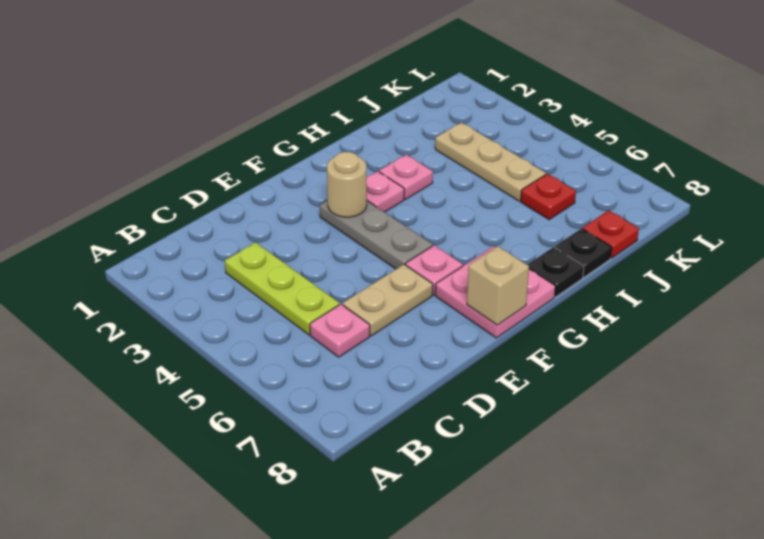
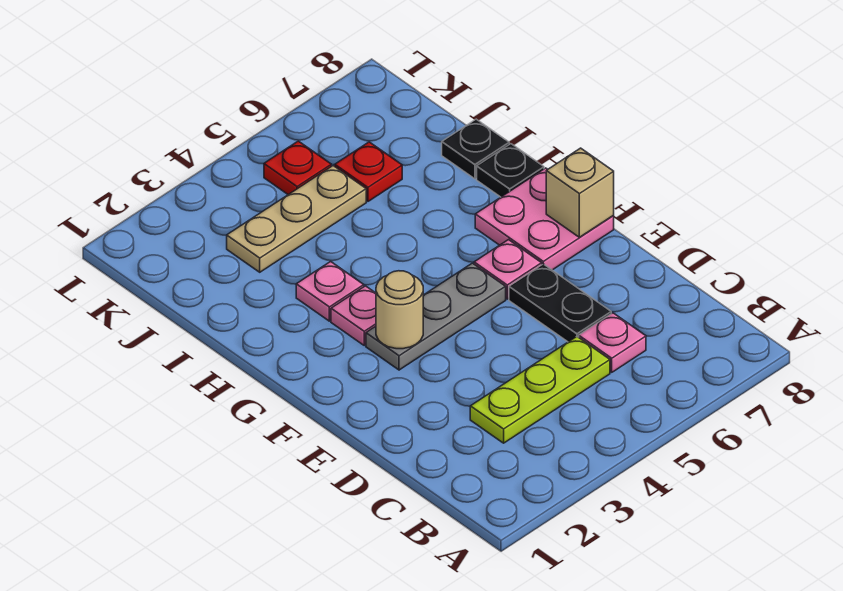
tan 1x2 plate [343,264,433,336] -> black 1x2 plate [509,264,611,342]
red 1x1 plate [583,210,639,258] -> red 1x1 plate moved to [264,141,331,195]

